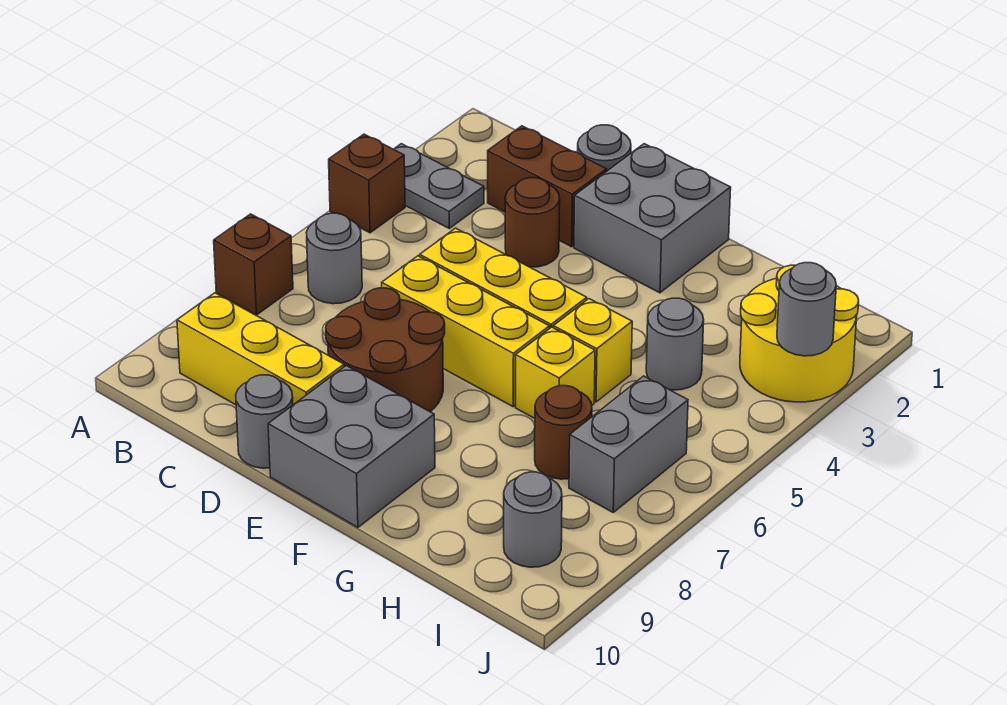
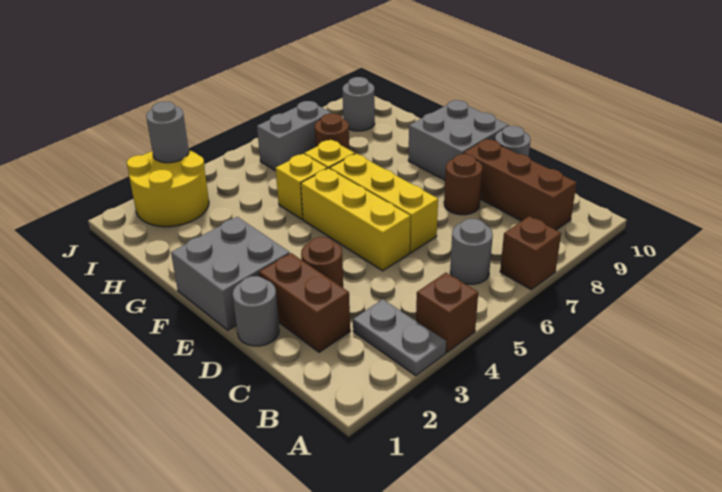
yellow 1x3 brick [177,293,344,405] -> brown 1x3 brick [464,139,577,230]
brown 2x2 round brick [326,288,445,412] -> brown 1x1 round brick [444,154,483,215]
grey 1x1 round brick [646,298,704,390] -> none

